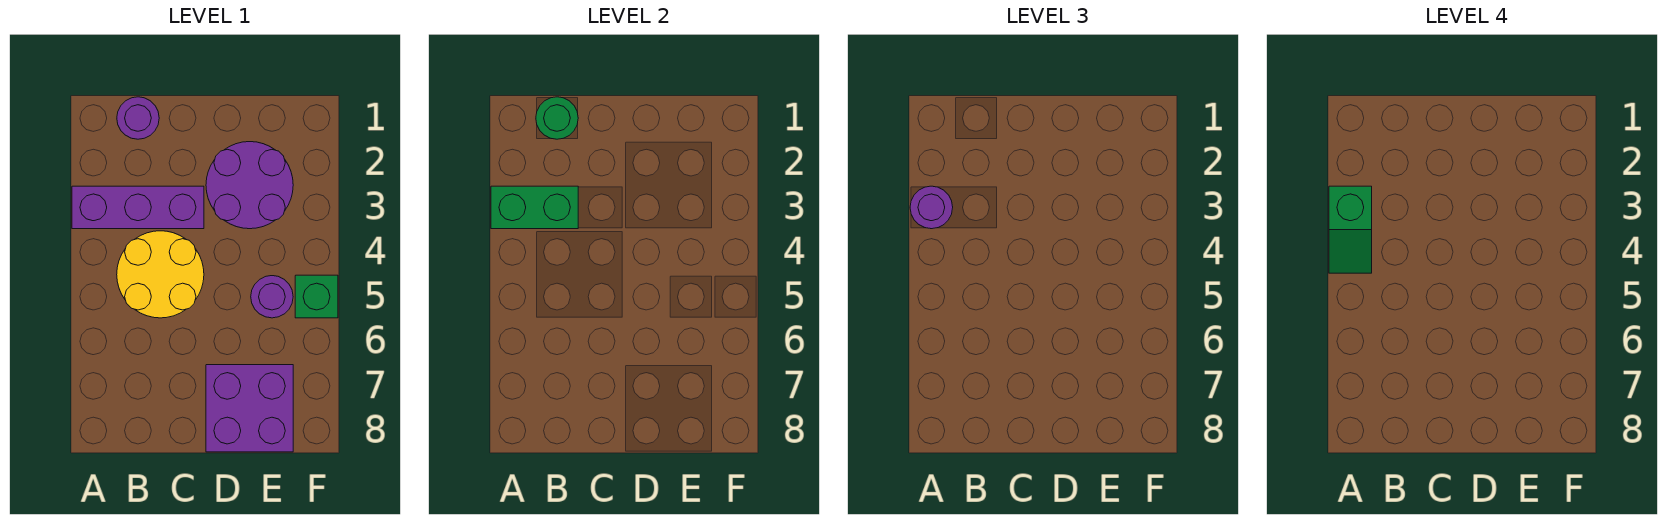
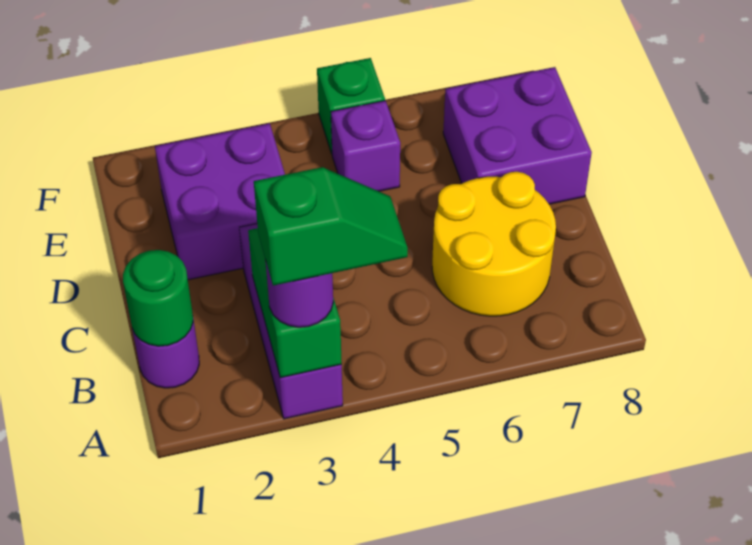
yellow 2x2 round brick [117,231,204,318] -> yellow 2x2 round brick moved to [432,172,556,316]
purple 2x2 round brick [206,142,293,229] -> purple 2x2 brick [155,123,285,280]
purple 1x1 round brick [251,276,293,318] -> purple 1x1 brick [331,101,400,191]

